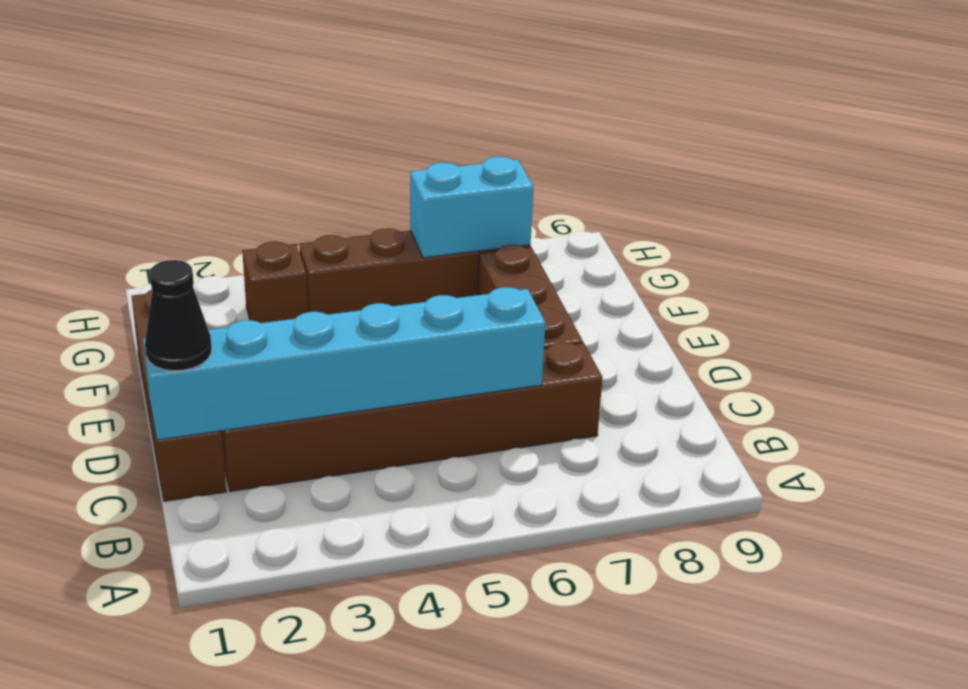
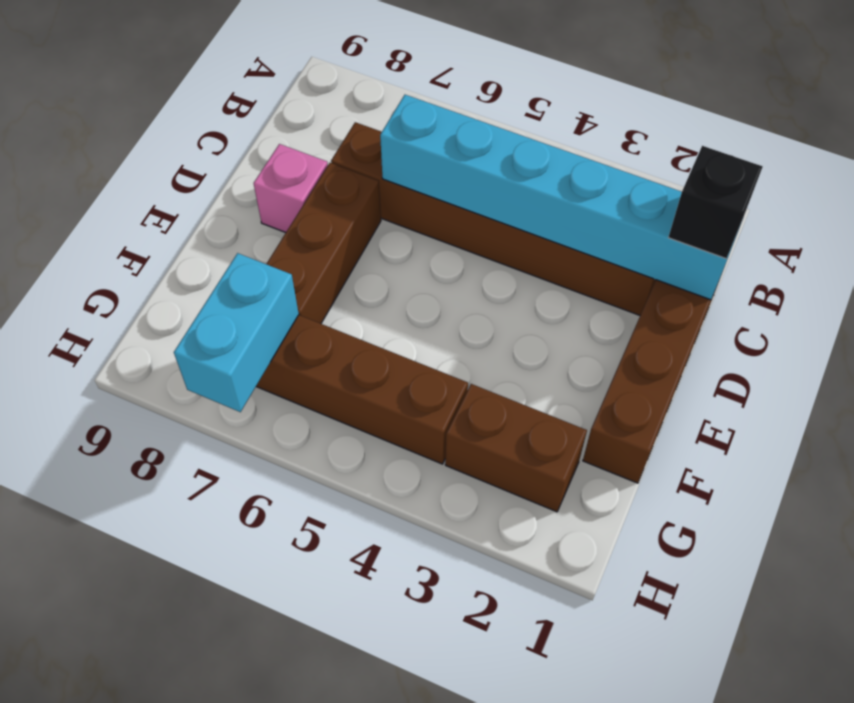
black 1x1 cone [145,260,212,371] -> black 1x1 brick [668,146,763,259]
none -> pink 1x1 brick [254,144,328,233]
brown 1x1 brick [242,242,308,323] -> brown 1x2 brick [445,384,587,512]
cyan 1x2 brick [410,157,534,258] -> cyan 1x2 brick turned to [174,253,299,412]

